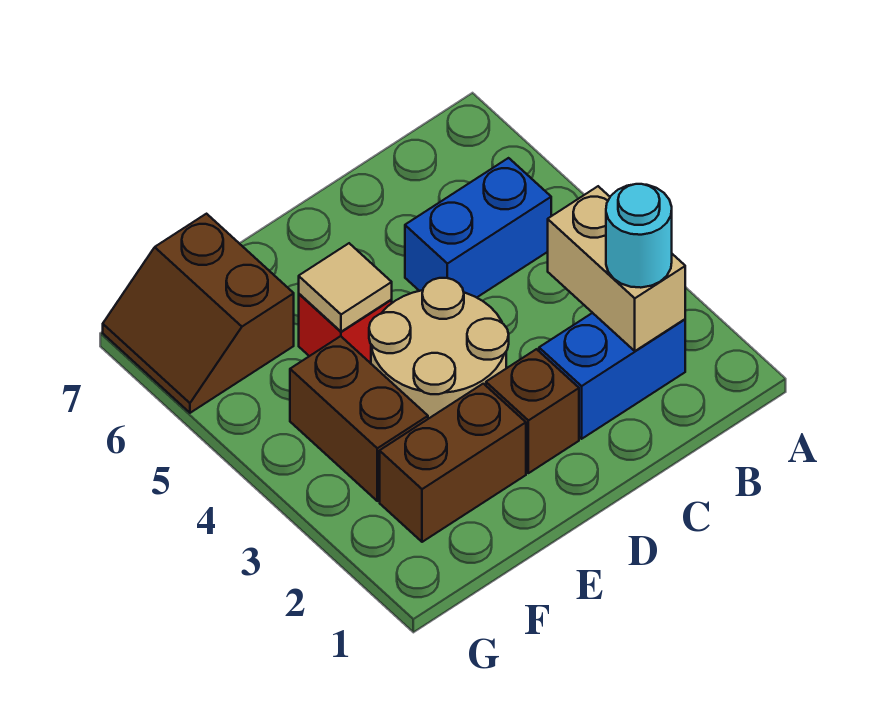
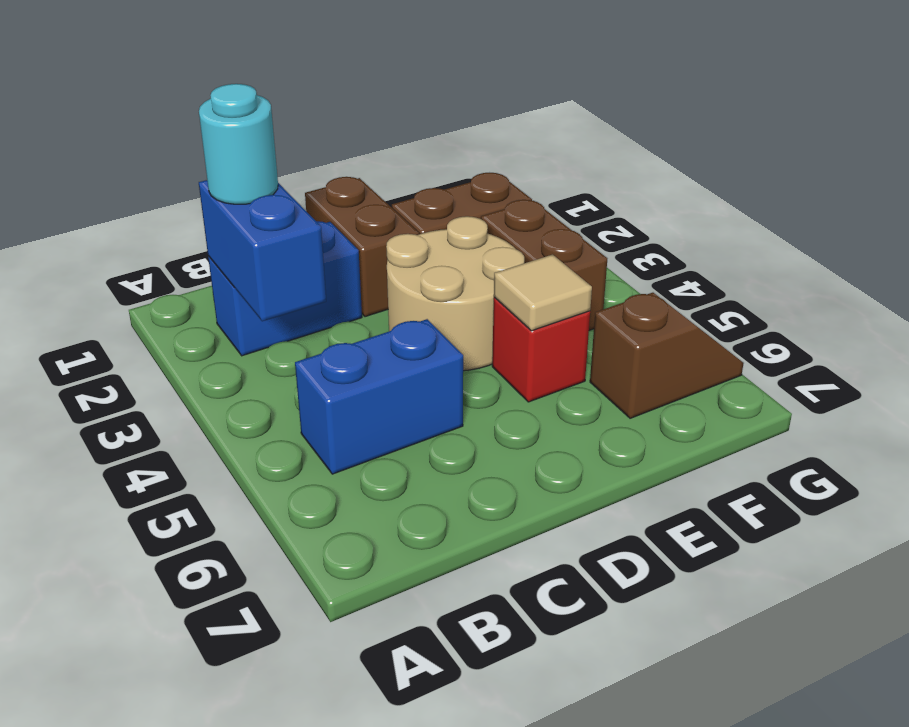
tan 1x2 brick [548,186,685,351] -> blue 1x2 brick [199,180,326,321]
brown 1x1 brick [486,349,579,473] -> brown 1x2 brick [305,177,419,317]
brown 2x2 slope [103,214,294,413] -> brown 1x2 slope [590,293,744,418]

